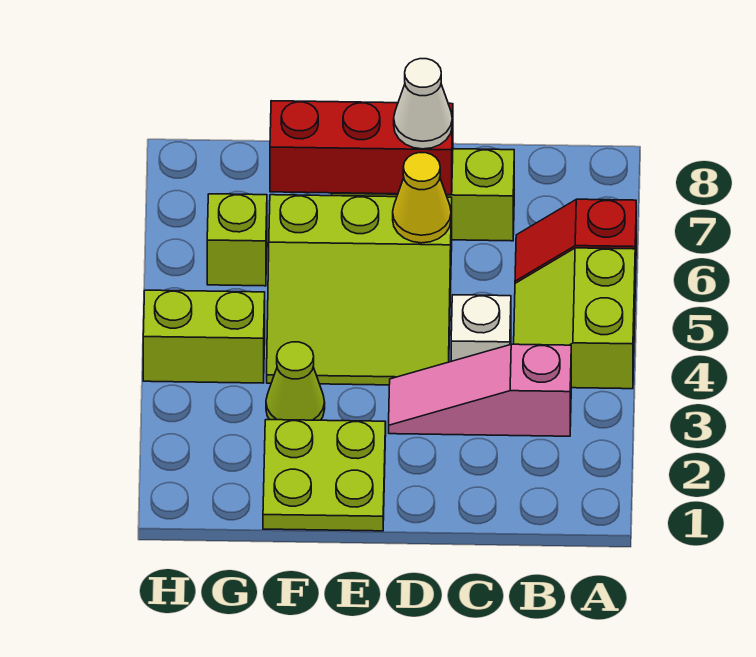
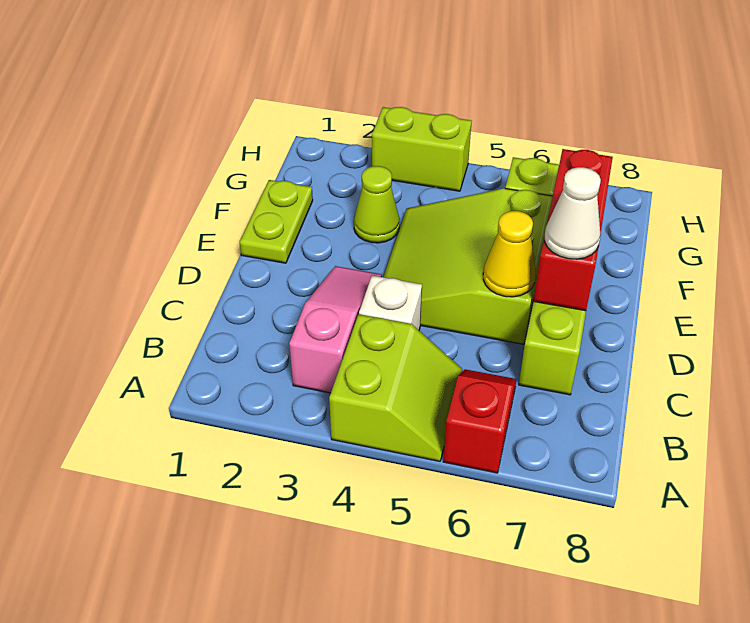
lime 2x2 slope [514,248,635,389] -> lime 2x2 slope turned to [329,314,462,461]
lime 2x2 plate [263,420,386,531] -> lime 1x2 plate [240,180,313,263]
lime 1x2 brick [143,290,265,383] -> lime 1x2 brick turned to [372,107,472,191]

